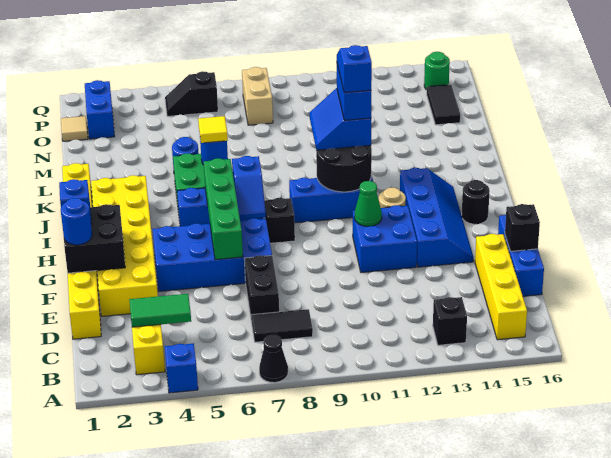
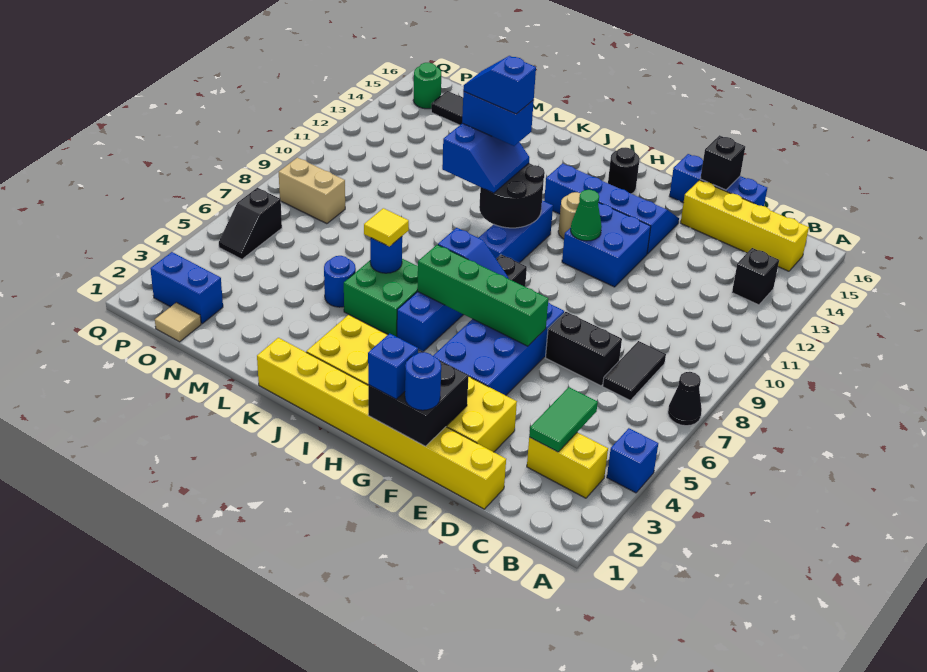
blue 2x2 slope [309,88,371,150] -> blue 2x2 slope turned to [442,123,529,193]

